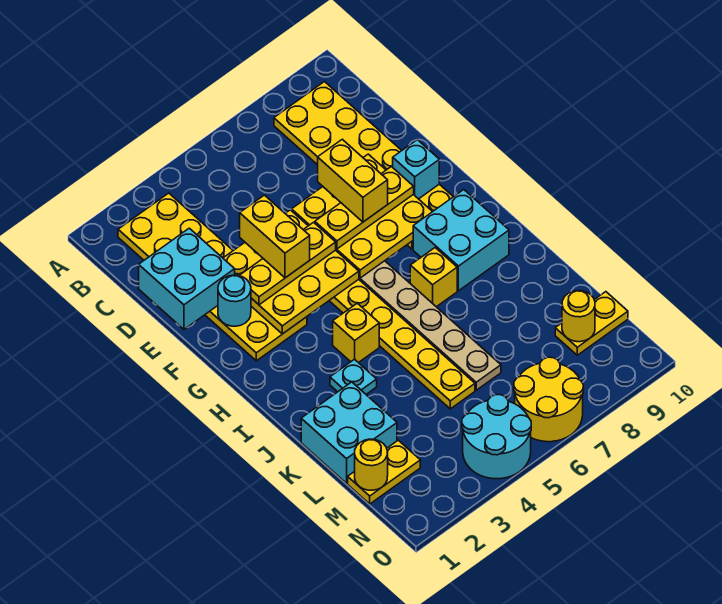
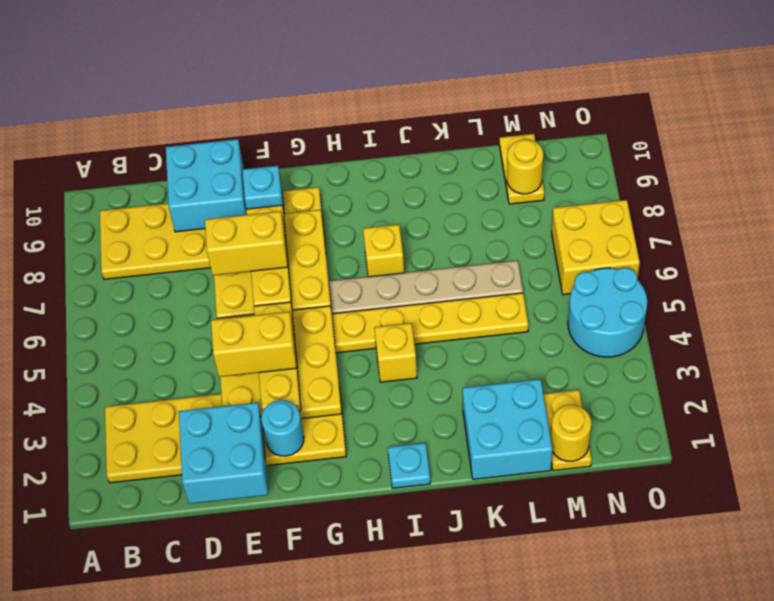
cyan 2x2 brick [413,190,509,291] -> cyan 2x2 brick moved to [166,139,247,232]
cyan 1x1 plate [330,359,377,394] -> cyan 1x1 plate moved to [388,443,430,488]
yellow 2x2 round brick [514,357,583,442] -> yellow 2x2 brick [552,200,640,295]

